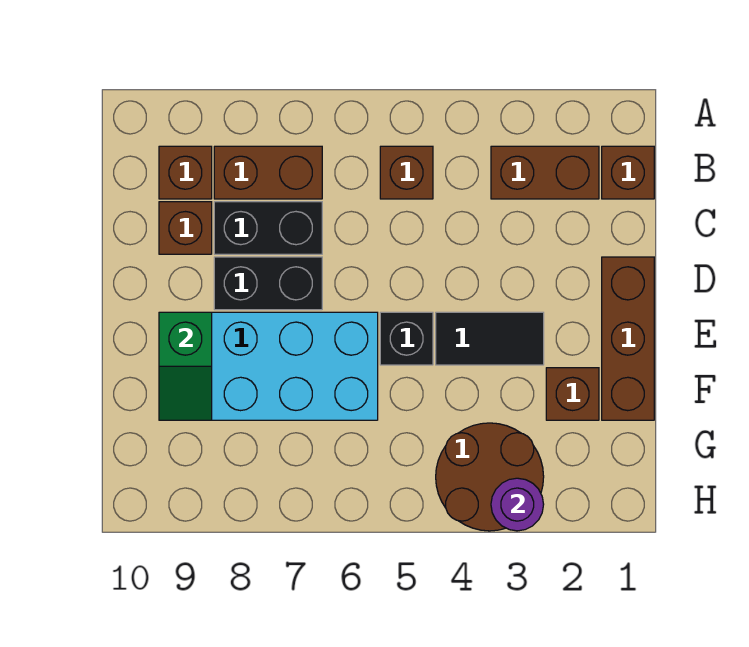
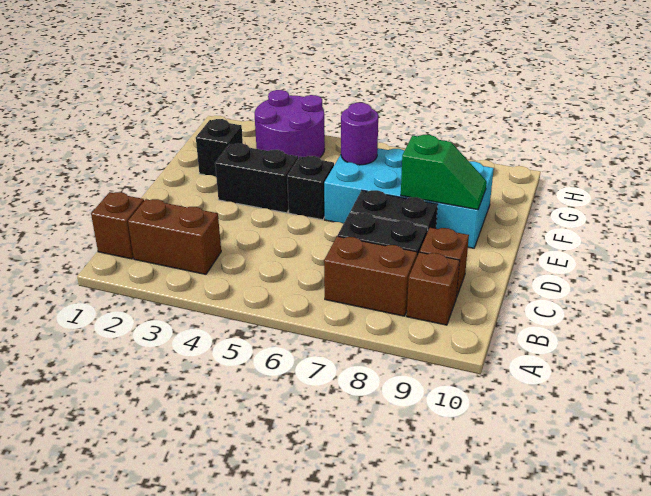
brown 1x1 brick [380,146,433,199] -> none
brown 1x3 brick [602,257,654,420] -> none
black 1x2 tile [436,312,544,365] -> black 1x2 brick [215,143,298,213]
green 1x2 slope [159,312,212,420] -> green 1x2 slope turned to [401,135,487,210]
brown 1x1 brick [546,368,599,420] -> black 1x1 brick [196,119,243,177]
brown 2x2 round brick [436,423,544,531] -> purple 2x2 round brick [255,90,325,158]
purple 1x1 round brick [491,478,544,531] -> purple 1x1 round brick moved to [341,103,378,165]

